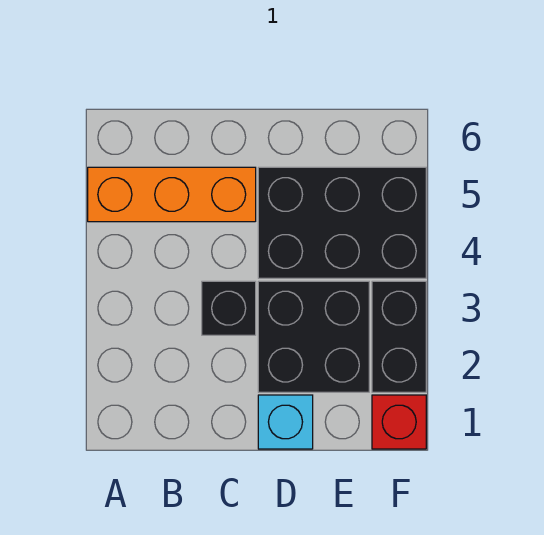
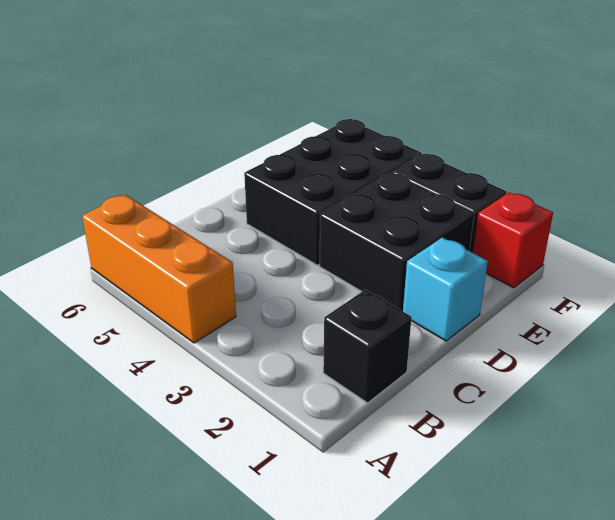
orange 1x3 brick [88,167,256,222] -> orange 1x3 brick turned to [82,195,236,343]
black 1x1 brick [202,281,256,335] -> black 1x1 brick moved to [323,290,412,403]

